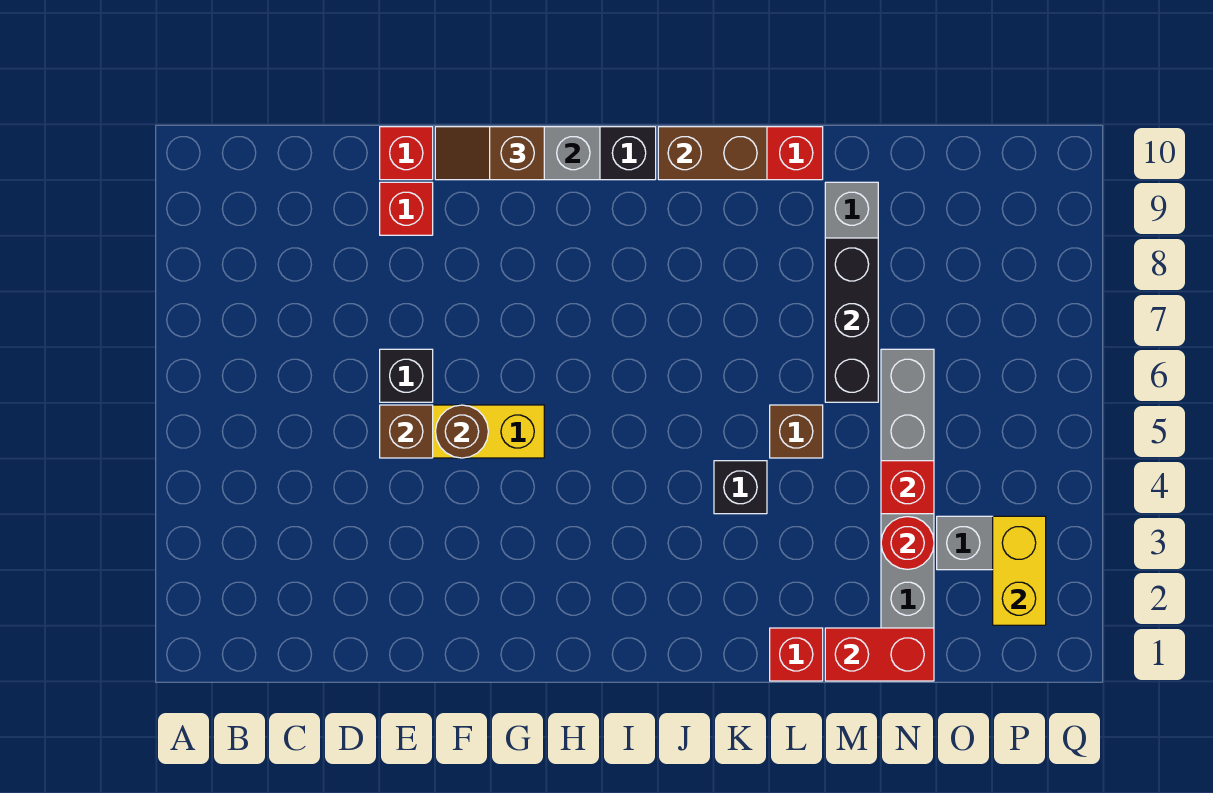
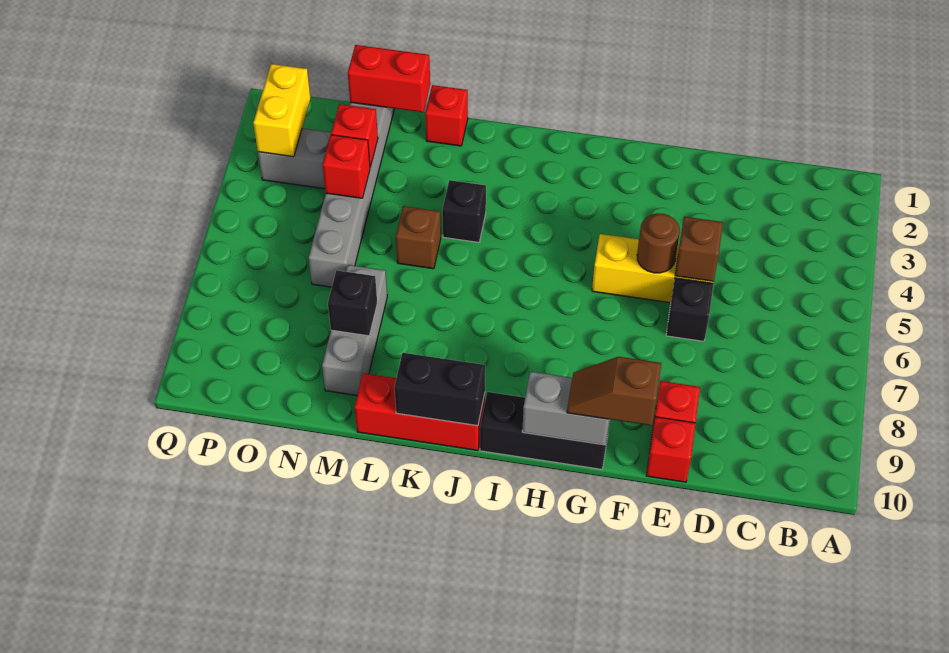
brown 1x2 slope [435,127,544,180] -> brown 1x2 slope turned to [567,357,661,426]
brown 1x2 brick [658,127,767,180] -> black 1x2 brick [394,353,485,426]
black 1x3 brick [825,238,878,402] -> black 1x1 brick [328,270,377,336]
red 1x1 round brick [881,517,934,569] -> red 1x1 brick [331,104,378,167]

